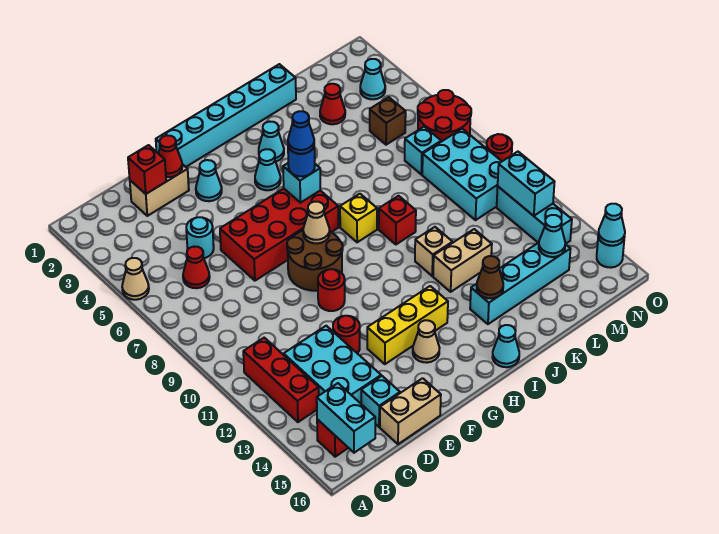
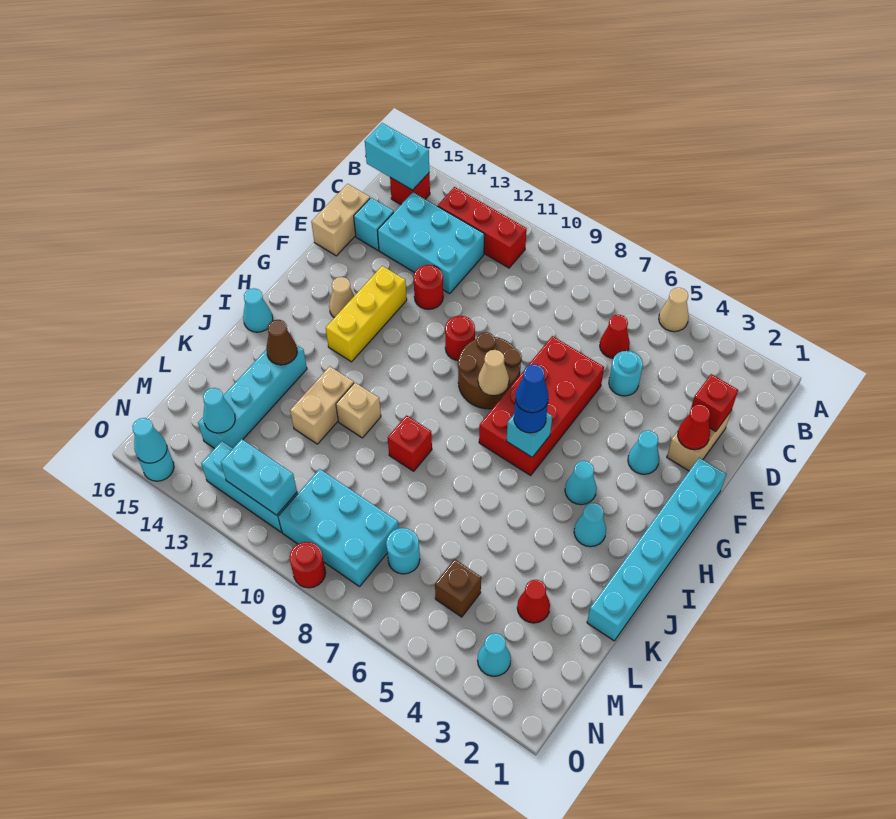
yellow 1x1 brick [340,194,377,242] -> none
cyan 1x1 brick [405,127,441,174] -> cyan 1x1 round brick [386,528,420,574]
red 2x2 round brick [418,90,471,142] -> none

